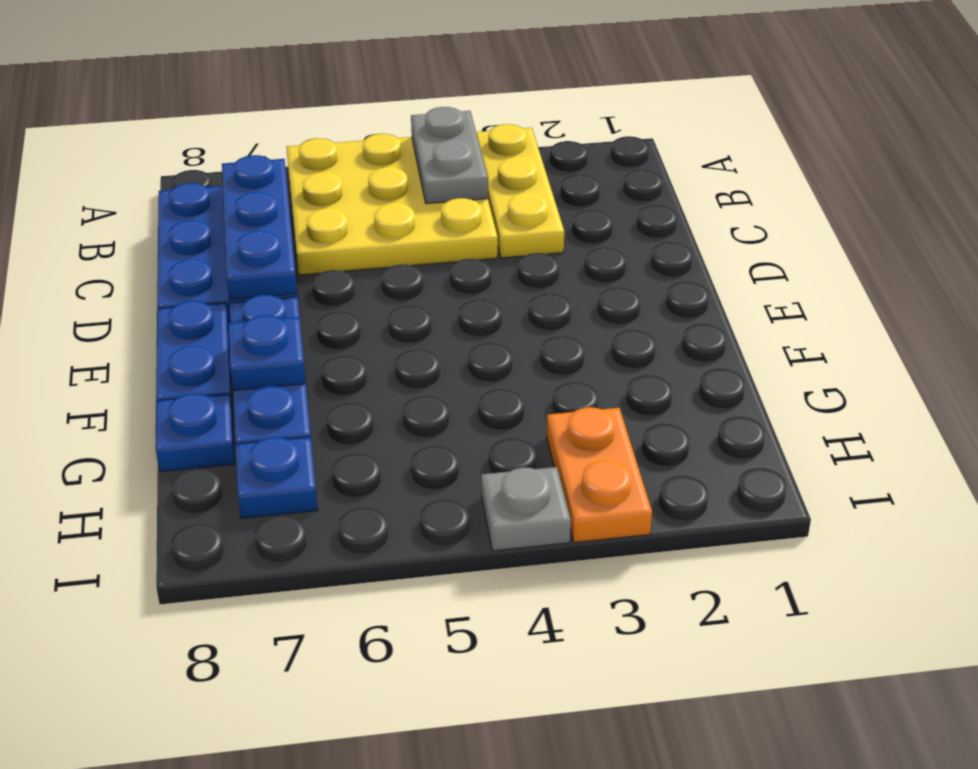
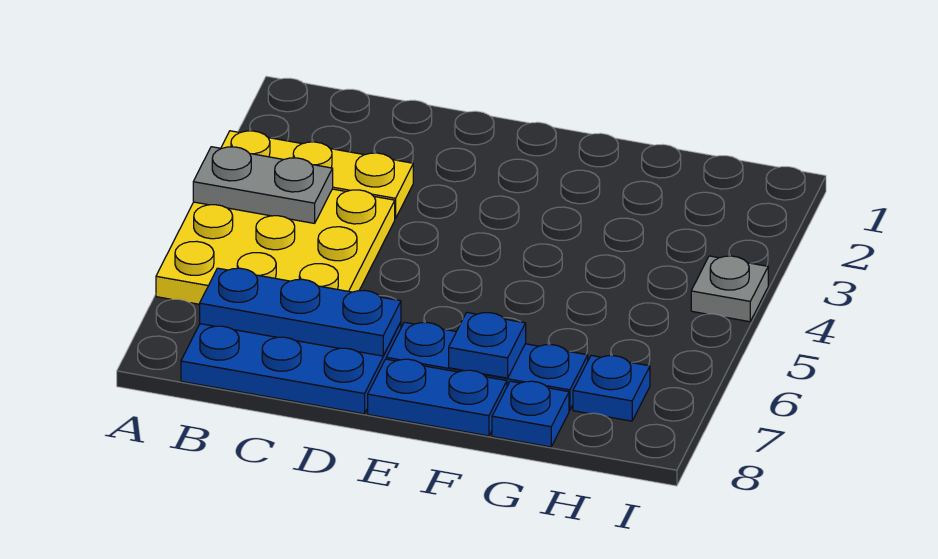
orange 1x2 plate [547,407,652,542] -> none

